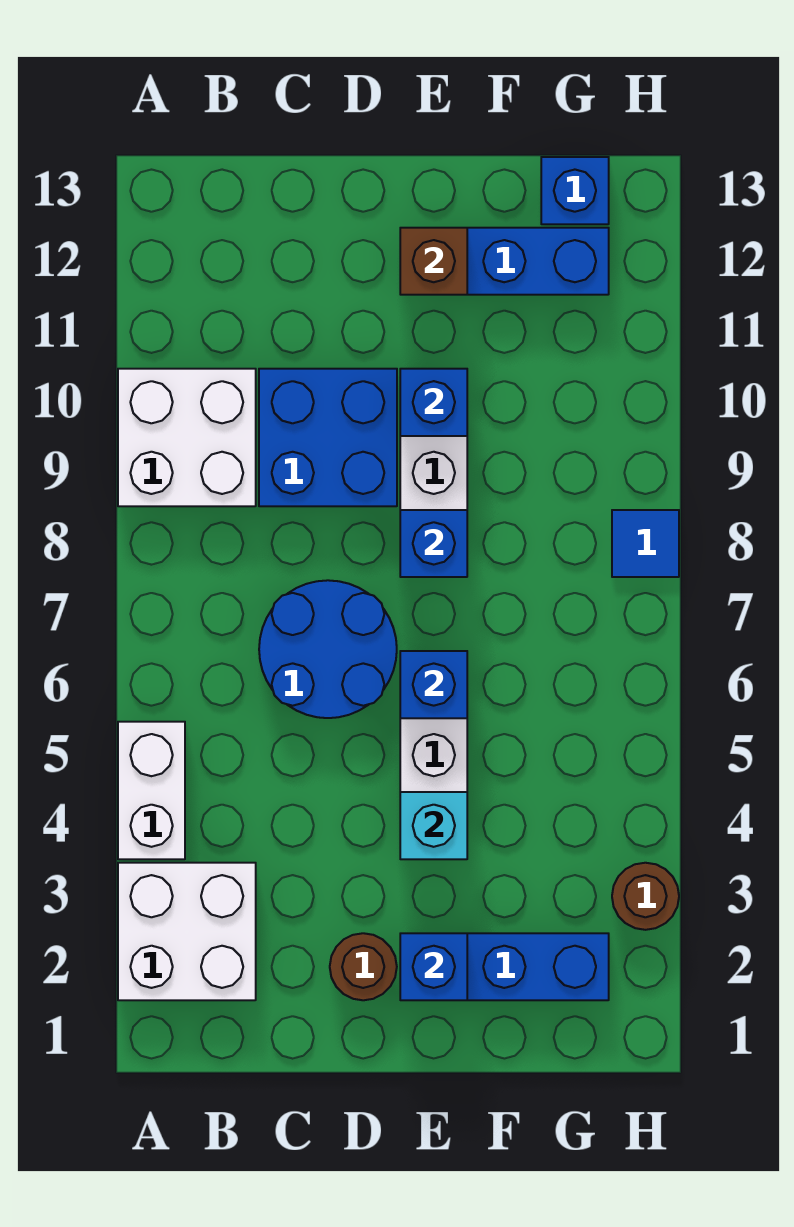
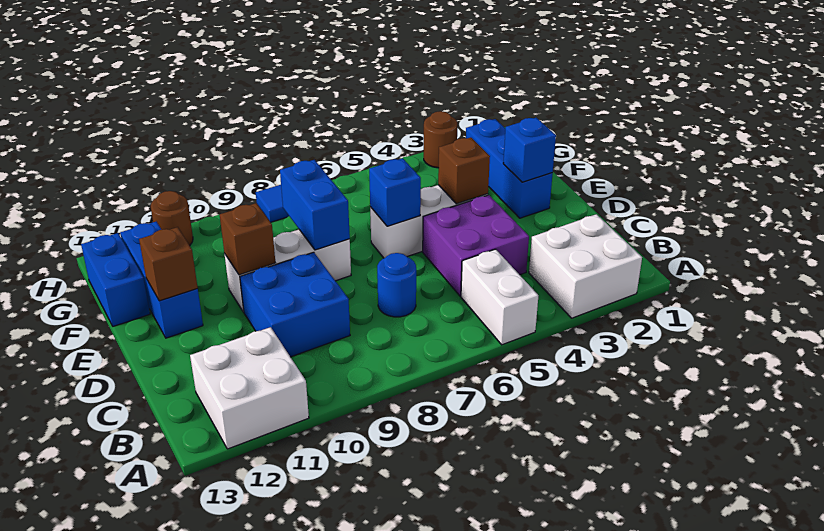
white 1x2 brick [118,722,185,859] -> white 1x2 brick turned to [461,249,538,345]
white 2x2 brick [118,369,256,506] -> white 2x2 brick moved to [190,327,309,449]
none -> purple 2x2 brick [423,195,529,296]
blue 2x2 round brick [259,580,397,718] -> blue 1x1 round brick [377,253,416,317]
brown 1x1 round brick [330,933,397,1000] -> brown 1x1 round brick moved to [151,191,193,246]
cyan 1x1 brick [400,792,467,859] -> brown 1x1 brick [438,138,490,204]
blue 1x1 brick [400,510,467,577] -> blue 1x2 brick [280,160,350,250]
blue 1x1 brick [400,369,467,436] -> brown 1x1 brick [220,203,275,275]
blue 1x1 brick [541,157,609,224] -> blue 1x2 brick [81,233,150,326]

